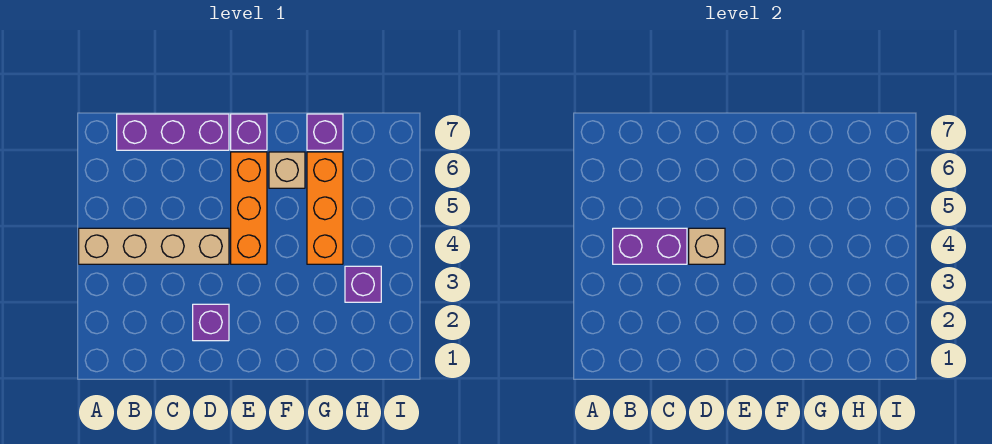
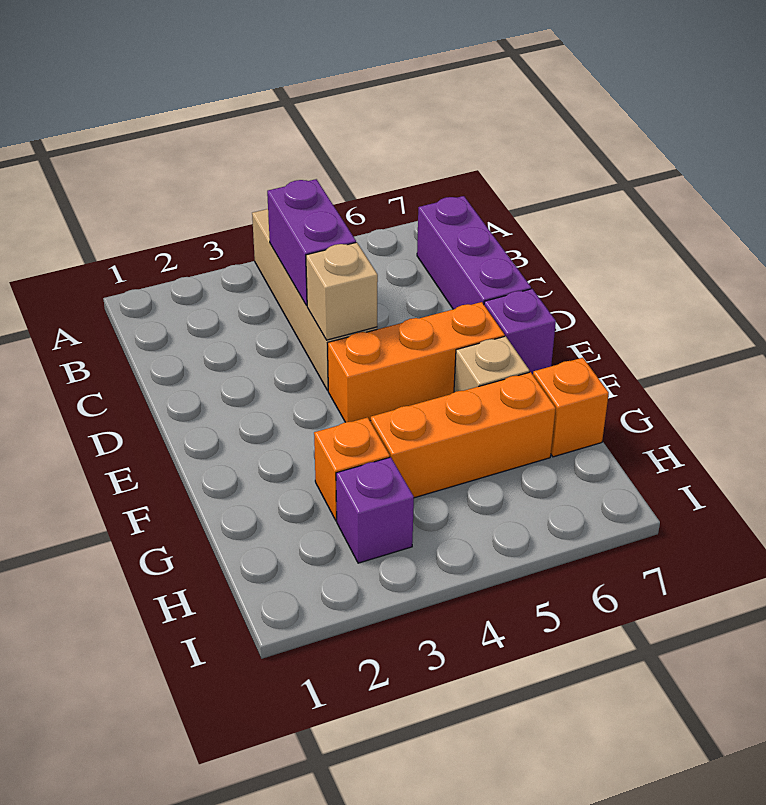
purple 1x1 brick [193,304,229,341] -> none
none -> orange 1x1 brick [314,417,390,521]
purple 1x1 brick [307,114,343,150] -> orange 1x1 brick [533,358,609,457]

